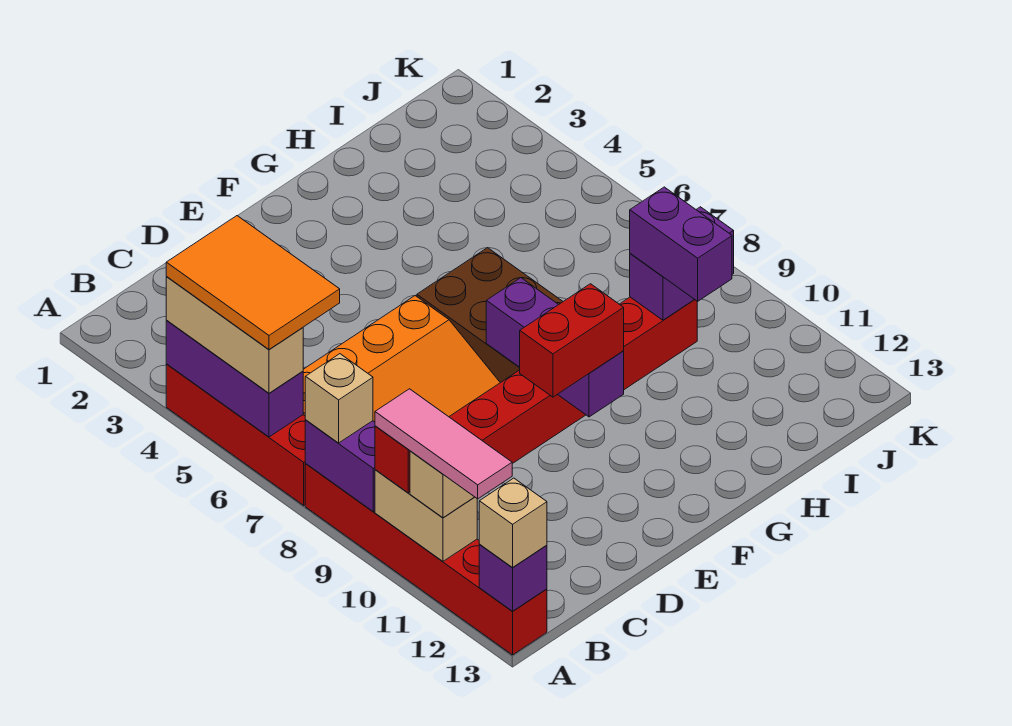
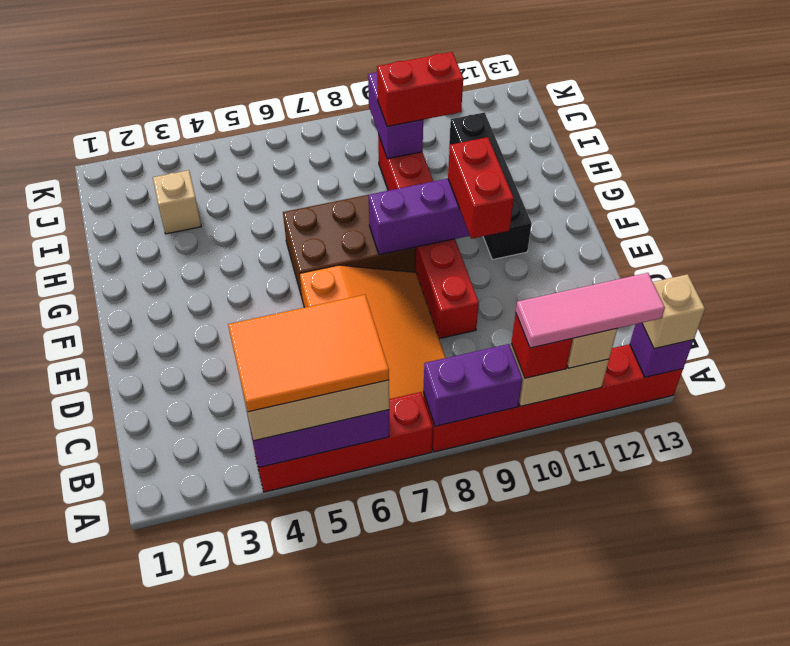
tan 1x1 brick [305,354,373,443] -> tan 1x1 brick moved to [153,170,201,234]
none -> black 1x4 brick [449,112,532,260]
purple 1x2 brick [630,187,732,301] -> red 1x2 brick [377,52,463,127]

